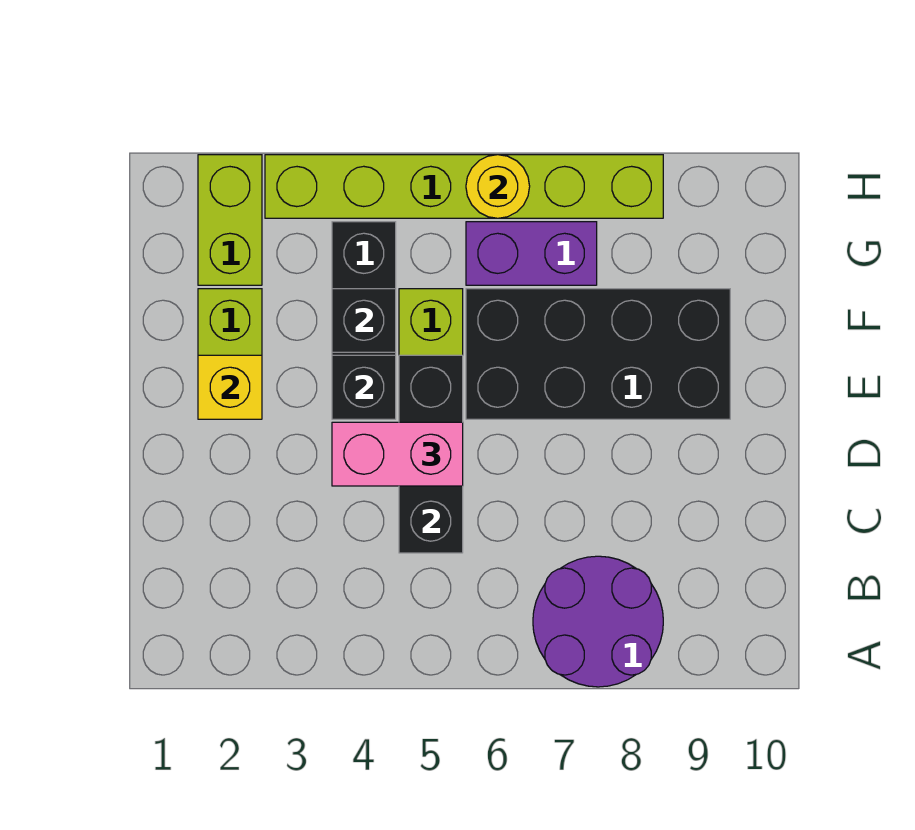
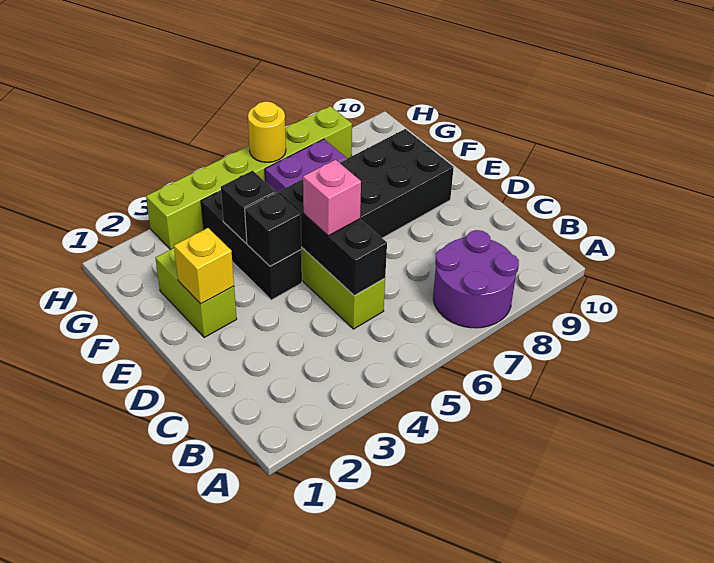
pink 1x2 brick [332,422,463,486] -> pink 1x1 brick [303,160,361,236]
lime 1x2 brick [198,155,262,285] -> none

